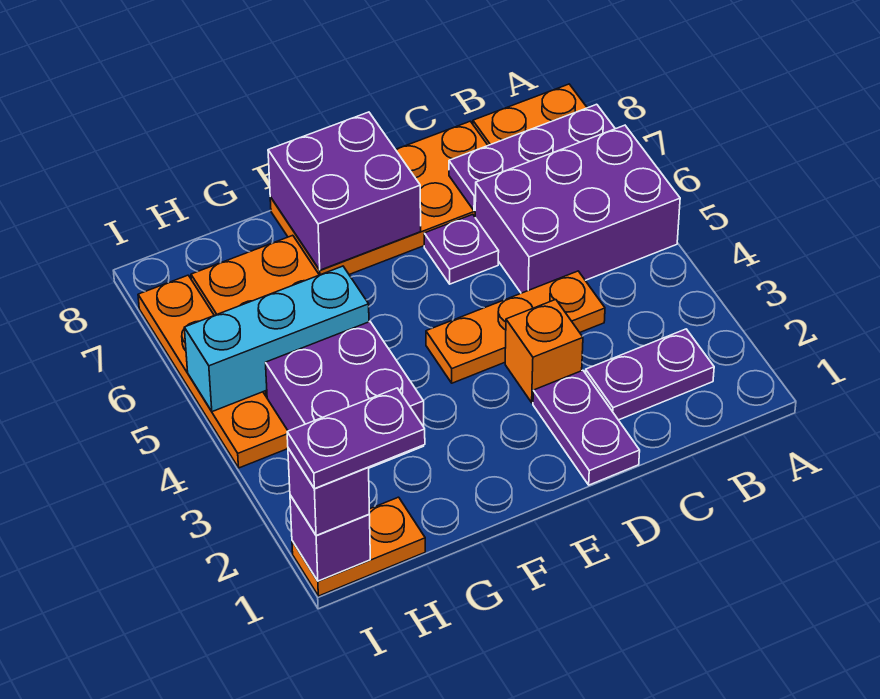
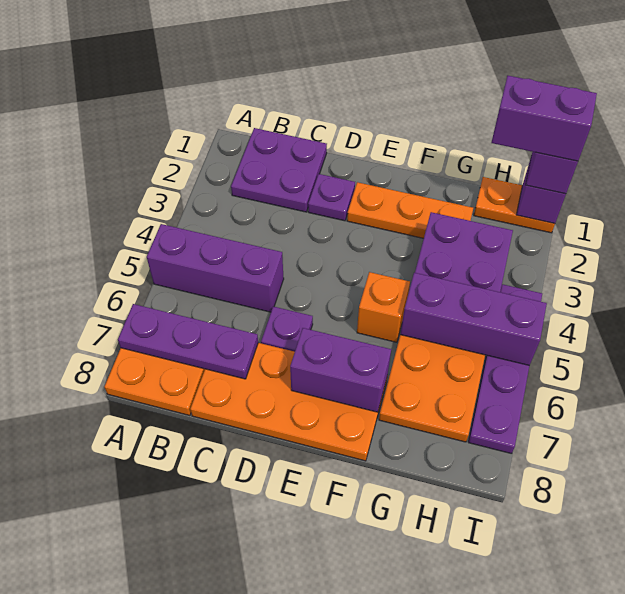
purple 2x3 brick [475,125,680,293] -> purple 1x3 brick [147,224,284,312]
purple 1x2 plate [585,329,714,420] -> purple 2x2 plate [231,128,327,212]
orange 1x3 plate [426,271,605,383] -> orange 1x3 plate moved to [347,182,473,238]
purple 1x2 plate [533,370,640,485] -> purple 1x1 plate [308,174,355,221]
orange 1x1 brick [505,300,583,403] -> orange 1x1 brick moved to [357,272,410,342]
purple 2x2 brick [268,112,421,270] -> purple 1x2 brick [290,328,391,412]
cyan 1x3 brick [184,266,369,412] -> purple 1x3 brick [400,273,547,365]
purple 1x2 plate [287,388,425,489] -> purple 1x2 brick [491,76,597,161]
orange 1x4 plate [138,275,288,468] -> purple 1x4 plate [468,284,542,454]

